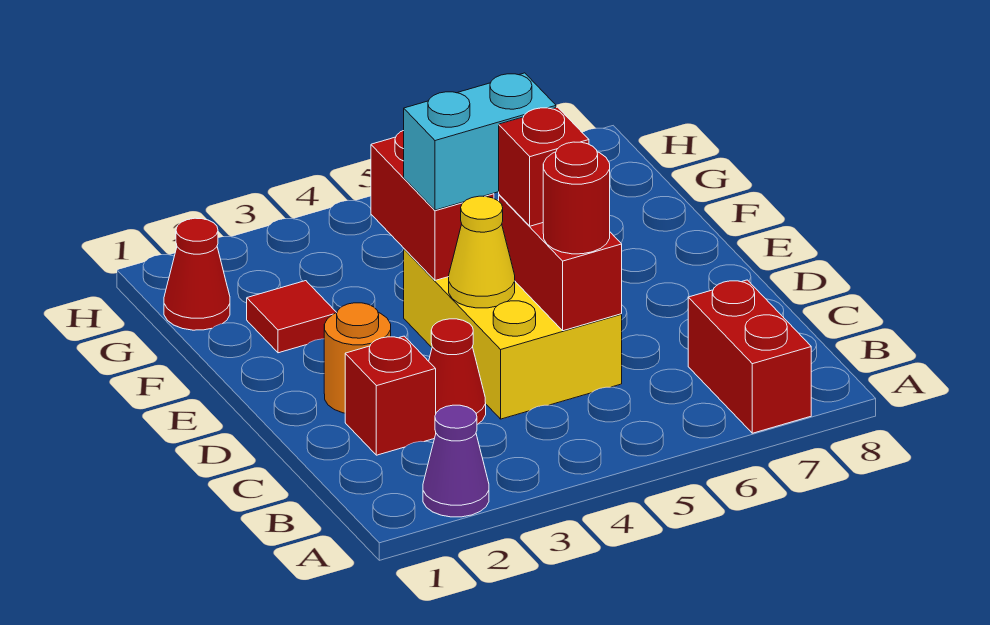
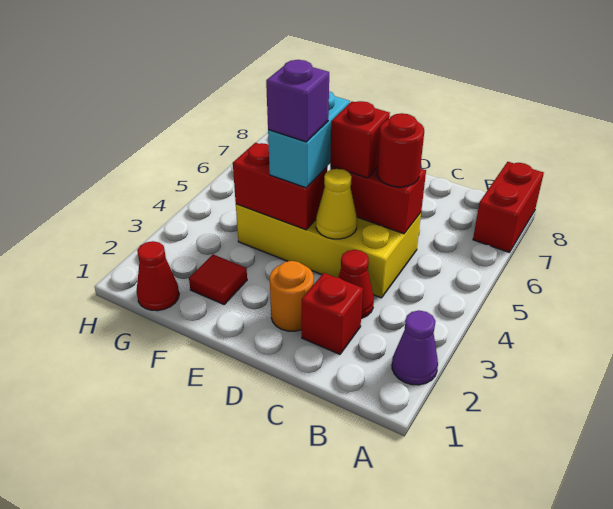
red 1x2 brick [688,280,811,433] -> red 1x2 brick turned to [473,162,544,252]
yellow 2x3 brick [404,249,622,419] -> yellow 2x4 brick [236,204,421,298]
none -> purple 1x1 brick [266,60,329,142]

